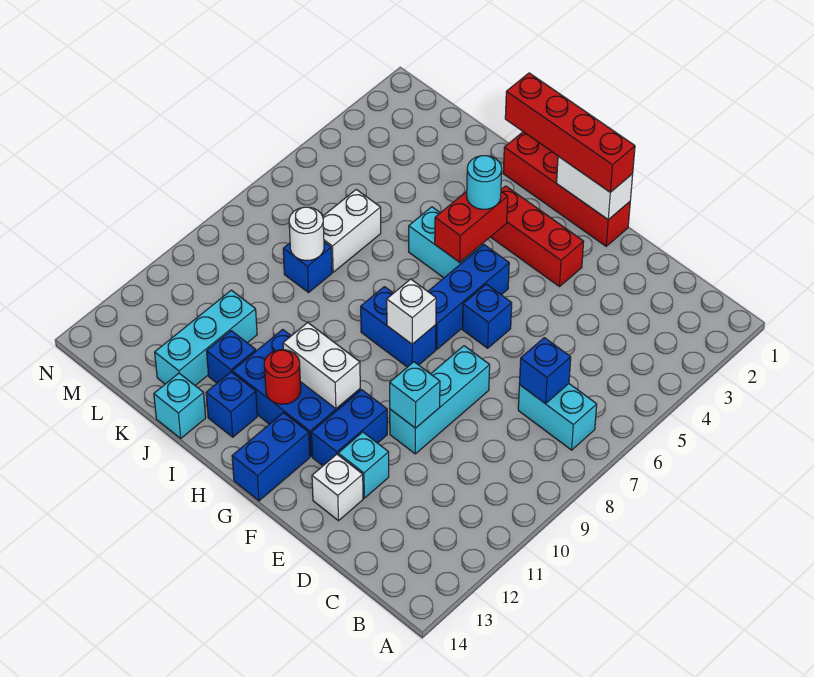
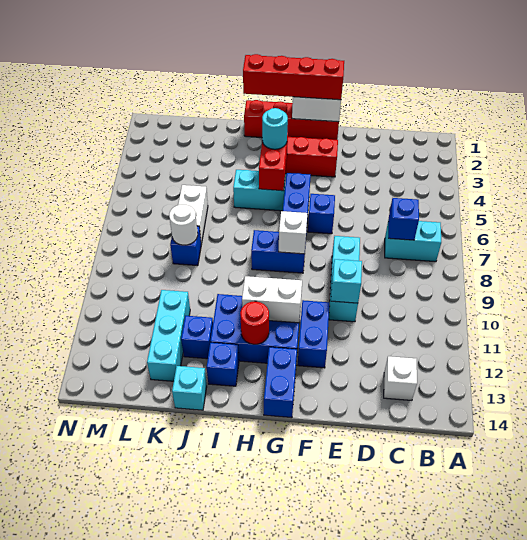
cyan 1x1 brick [338,432,389,498] -> none
white 1x1 brick [312,454,363,521] -> white 1x1 brick moved to [384,356,417,400]

